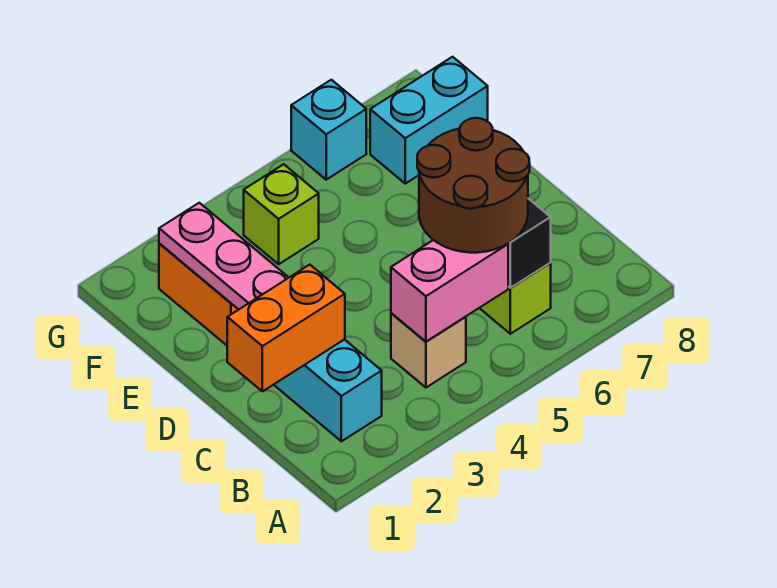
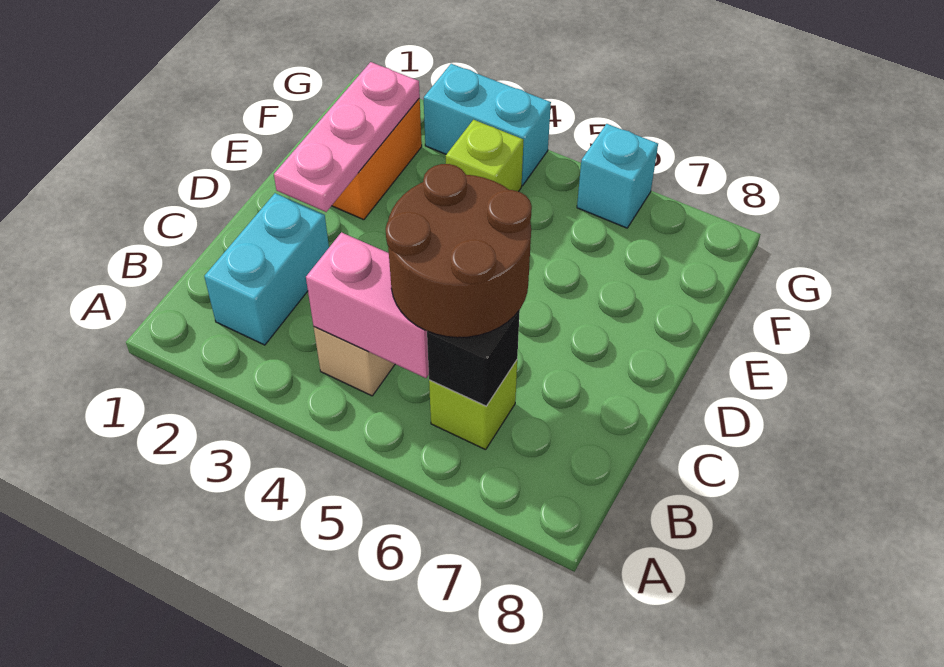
orange 1x2 brick [227,265,345,391] -> none
cyan 1x2 brick [370,57,488,184] -> cyan 1x2 brick moved to [424,64,551,185]

